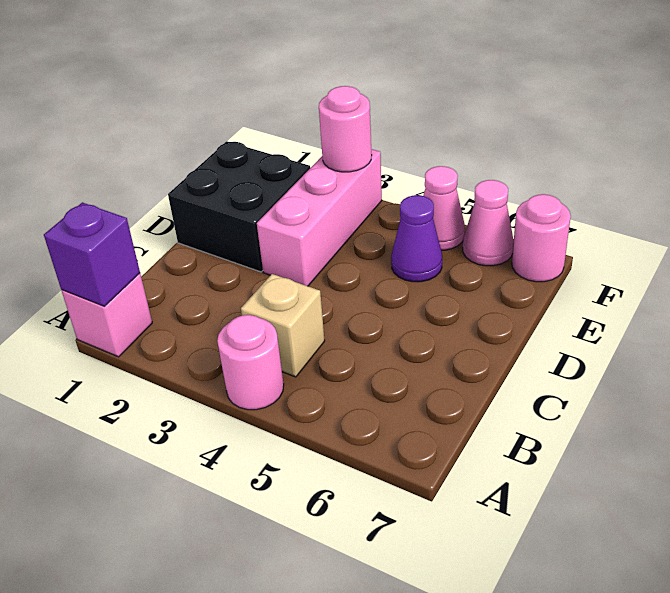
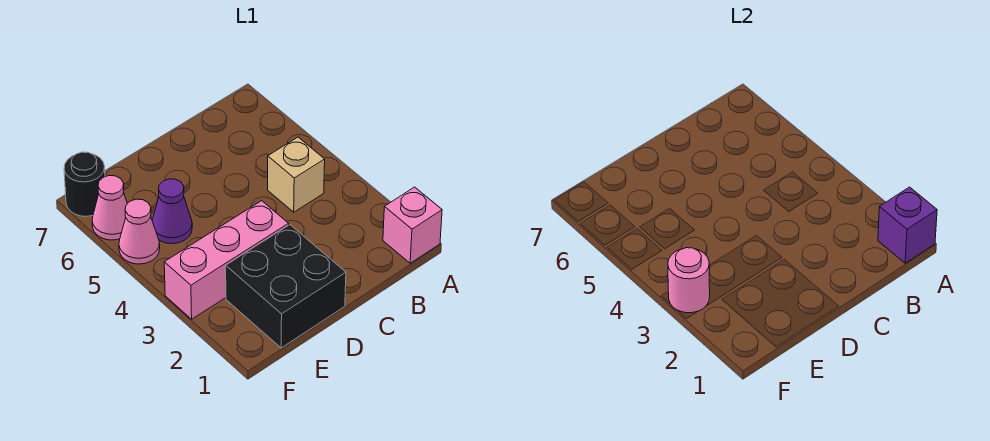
pink 1x1 round brick [217,315,284,410] -> none
pink 1x1 round brick [512,194,571,282] -> black 1x1 round brick [64,152,105,216]

